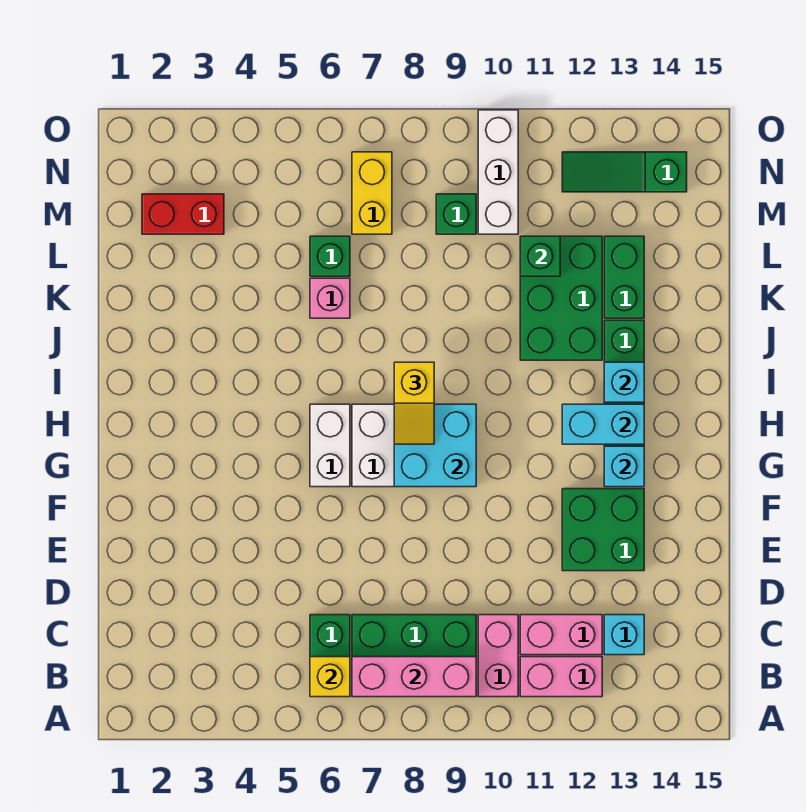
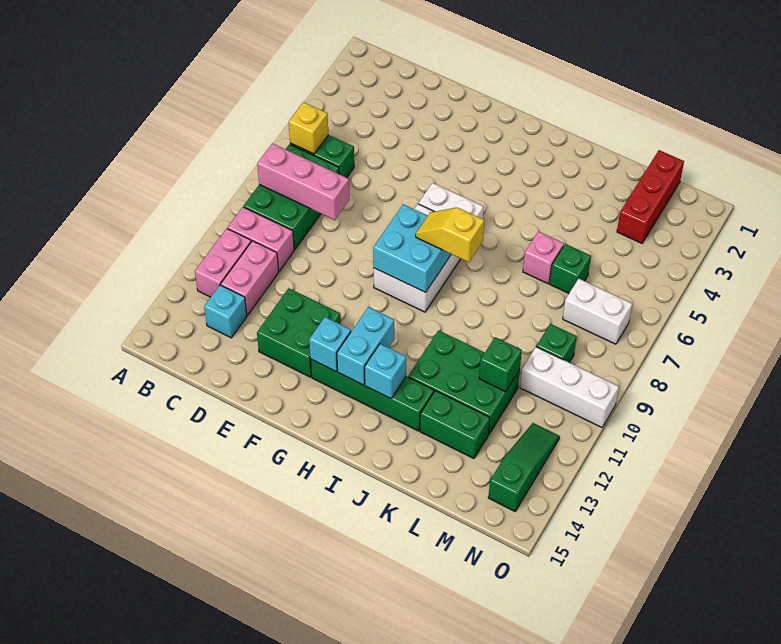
pink 1x3 brick [352,657,476,697] -> pink 1x3 brick turned to [257,143,350,220]
red 1x2 brick [142,194,224,234] -> red 1x3 brick [617,150,684,243]
yellow 1x2 brick [352,152,392,234] -> white 1x2 brick [563,279,632,344]

